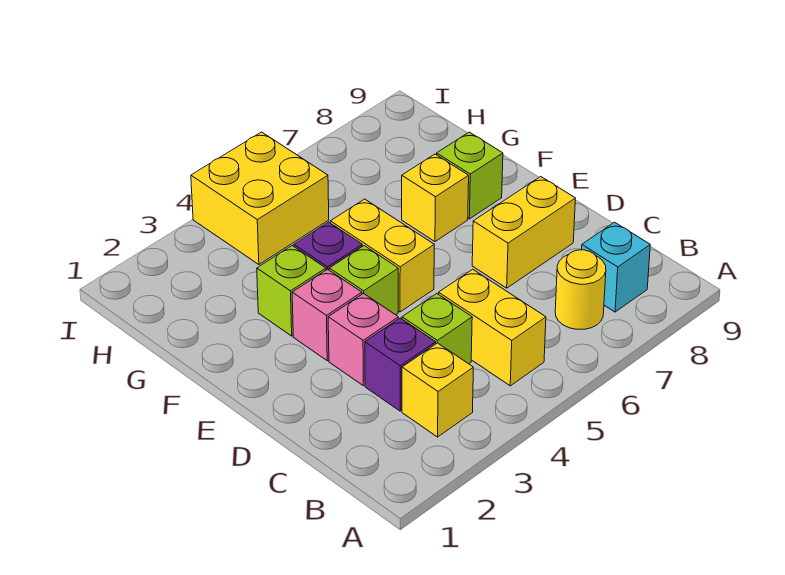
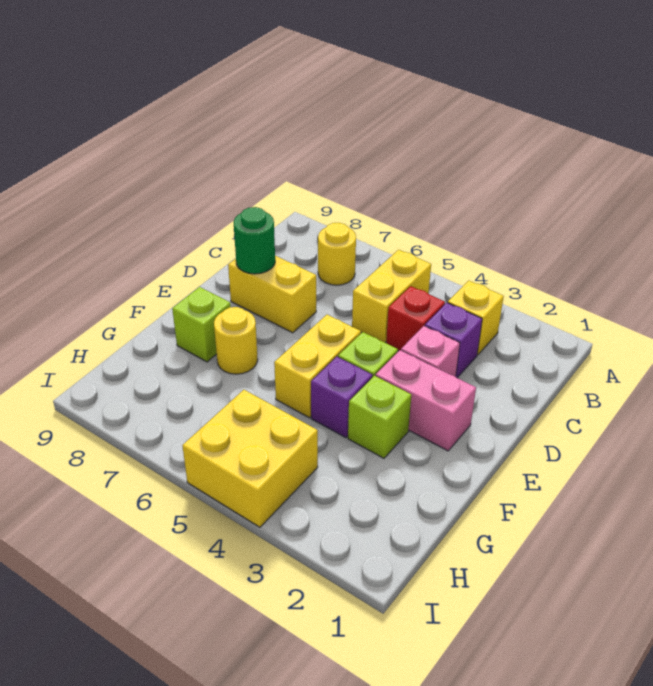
cyan 1x1 brick [582,222,650,312] -> none
lime 1x1 brick [402,294,472,364] -> red 1x1 brick [386,286,445,351]
none -> green 1x1 round brick [234,207,275,274]
pink 1x1 brick [292,269,362,361] -> pink 1x2 brick [376,350,476,451]
yellow 1x1 brick [402,154,469,241] -> yellow 1x1 round brick [214,307,258,374]

